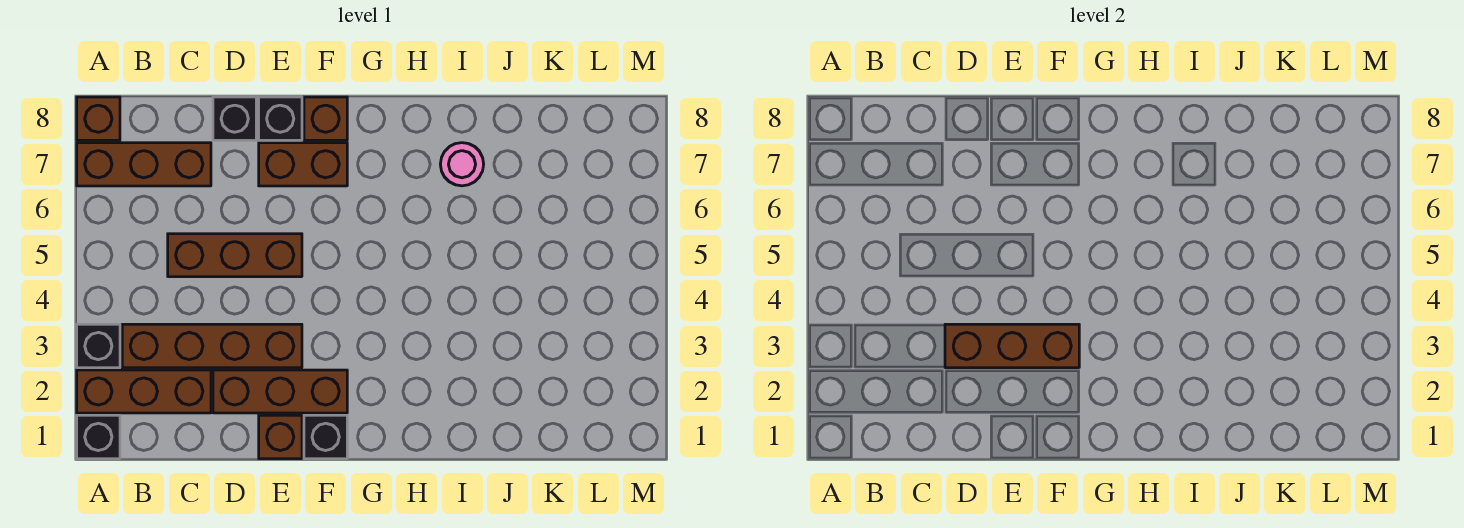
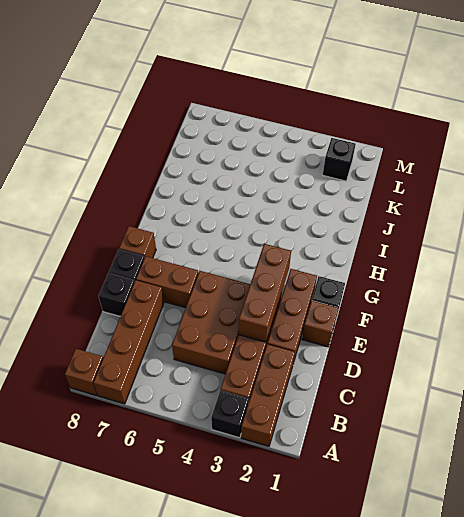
black 1x1 brick [77,415,120,459] -> black 1x1 brick moved to [323,138,356,181]
brown 1x3 brick [77,143,211,186] -> brown 1x4 brick [93,280,164,404]
brown 1x3 brick [168,234,302,277] -> brown 2x3 brick [172,271,250,374]
brown 1x2 brick [259,143,347,186] -> brown 1x2 brick turned to [136,256,199,308]
pink 1x1 round brick [440,143,484,186] -> none

